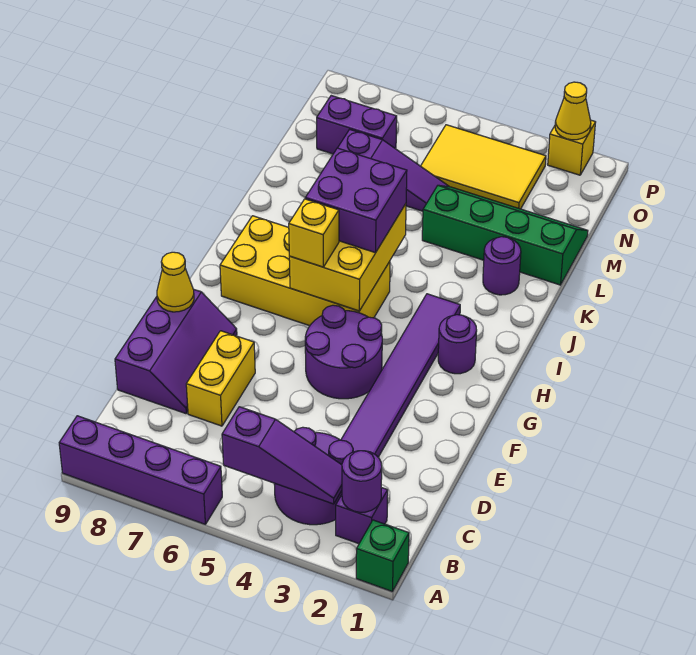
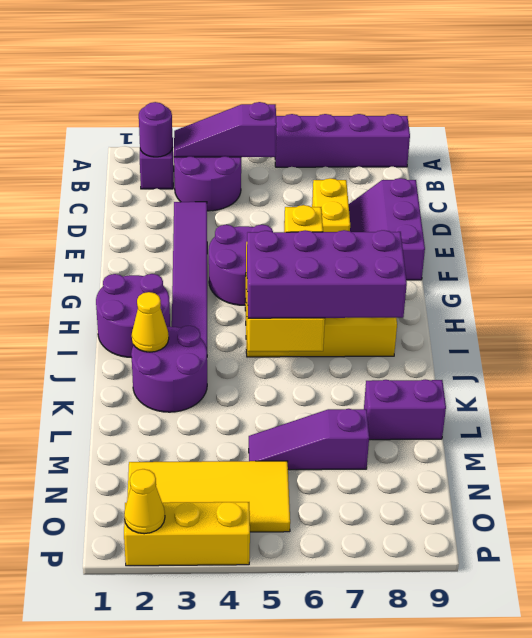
green 1x1 brick [356,520,409,592] -> none
yellow 1x1 cone [157,252,194,312] -> yellow 1x1 cone moved to [132,292,169,352]
purple 1x1 round brick [438,315,477,374] -> purple 2x2 round brick [96,274,170,358]
purple 2x2 brick [305,148,407,253] -> purple 2x4 brick [247,230,407,318]
purple 1x1 round brick [483,237,521,295] -> purple 2x2 round brick [131,326,207,412]
green 2x4 slope [422,185,588,285] -> none
yellow 2x3 tile [421,125,546,209] -> yellow 2x4 tile [127,461,290,532]
purple 1x2 brick [317,96,397,154] -> purple 1x2 brick moved to [364,379,446,440]
yellow 1x1 brick [548,120,596,175] -> yellow 1x3 brick [124,502,250,566]

